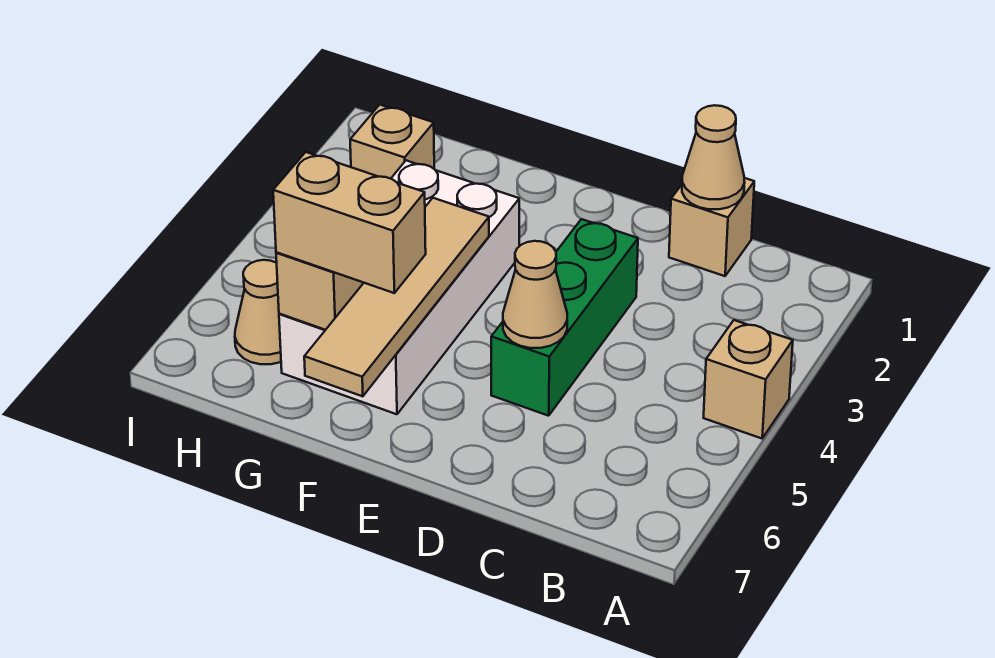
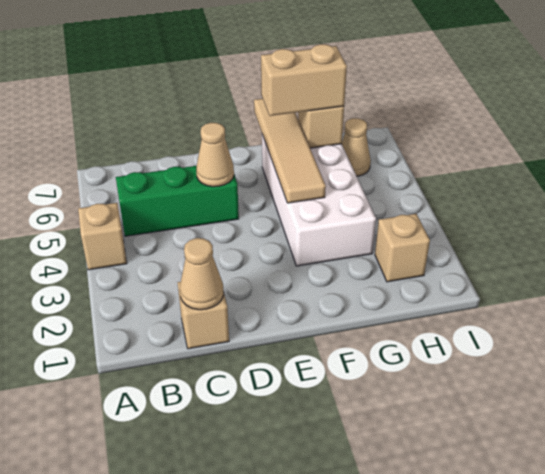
green 1x3 brick [491,219,638,416] -> green 1x3 brick turned to [116,166,239,236]

